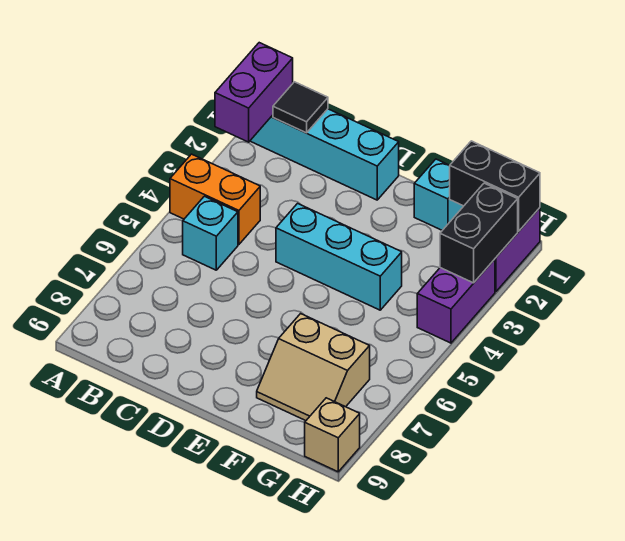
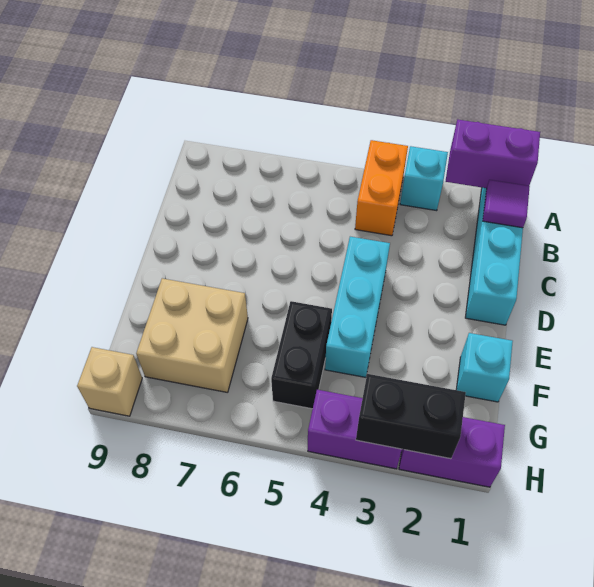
black 1x1 tile [273,82,328,133] -> purple 1x1 tile [483,180,530,228]
cyan 1x1 brick [183,196,238,270] -> cyan 1x1 brick moved to [400,146,448,211]
tan 2x2 slope [257,314,370,421] -> tan 2x2 brick [136,278,248,393]
black 1x2 brick [450,141,540,231] -> black 1x2 brick moved to [271,301,332,409]

